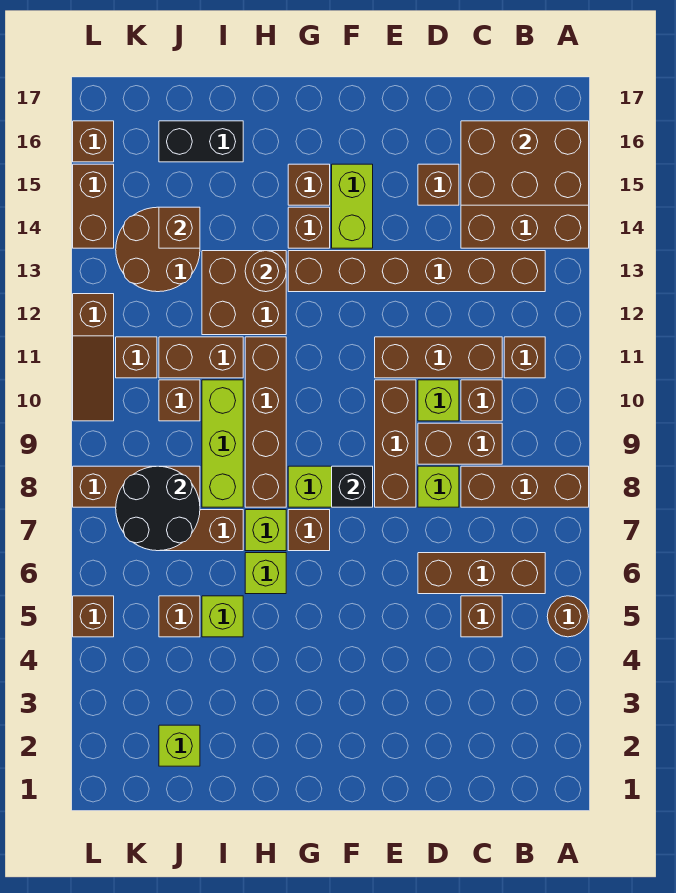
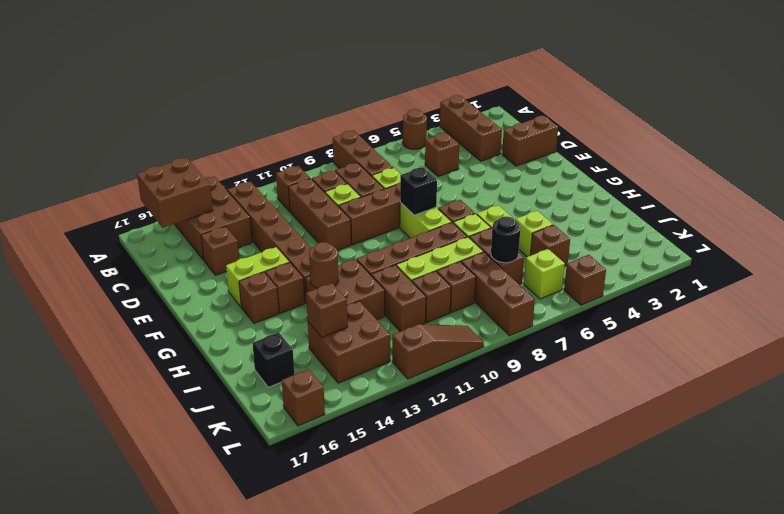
brown 2x3 brick [461,121,589,205] -> brown 2x2 brick [137,158,213,228]
brown 1x3 brick [418,553,545,594] -> brown 1x3 brick moved to [440,95,502,161]
black 1x2 brick [159,121,243,162] -> black 1x1 brick [252,333,294,387]
lime 1x1 brick [159,725,200,766] -> lime 1x1 brick moved to [524,249,565,299]
black 2x2 round brick [116,466,200,551] -> black 1x1 round brick [491,216,521,263]
brown 2x2 round brick [116,207,200,292] -> brown 2x2 brick [308,301,390,383]
brown 1x1 brick [116,337,157,378] -> brown 1x1 brick moved to [437,262,476,312]
brown 1x2 brick [73,164,114,248] -> brown 1x2 brick moved to [502,116,558,166]

